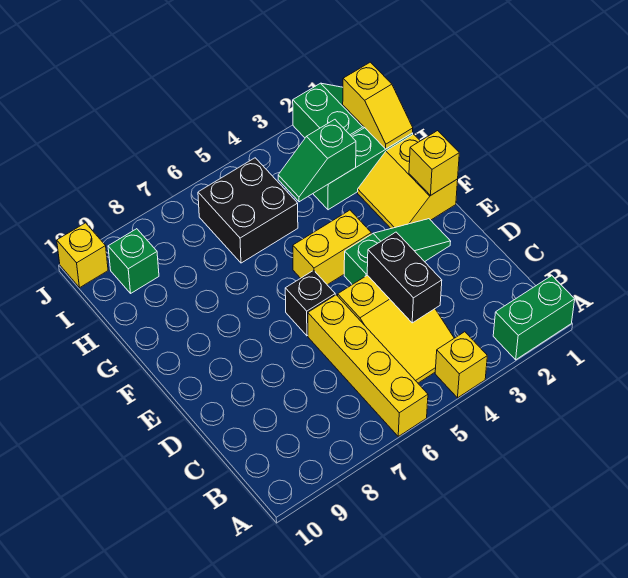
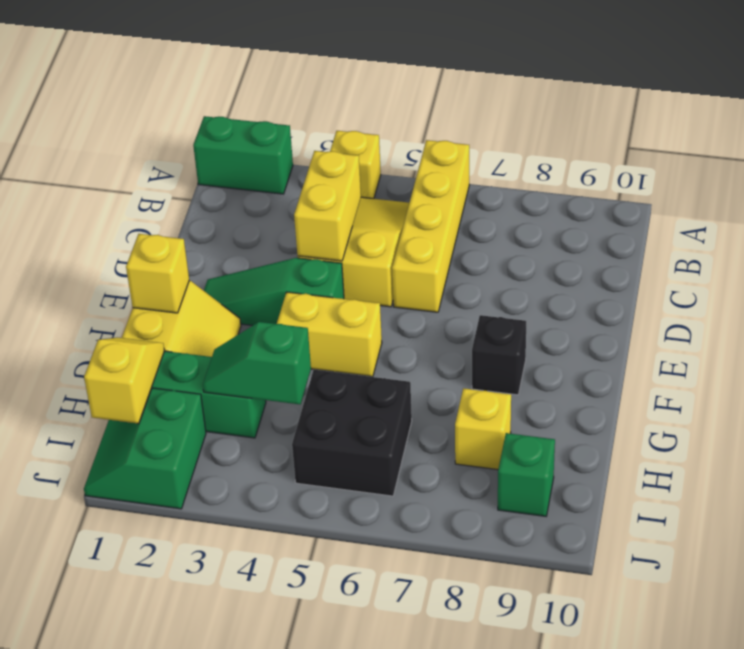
black 1x2 brick [367,232,442,323] -> yellow 1x2 brick [294,151,361,261]
black 1x1 brick [285,270,335,336] -> black 1x1 brick moved to [472,315,526,395]
green 1x2 slope [278,120,356,202] -> green 1x2 slope turned to [203,322,311,404]
yellow 1x1 brick [57,223,108,288] -> yellow 1x1 brick moved to [455,388,511,470]

